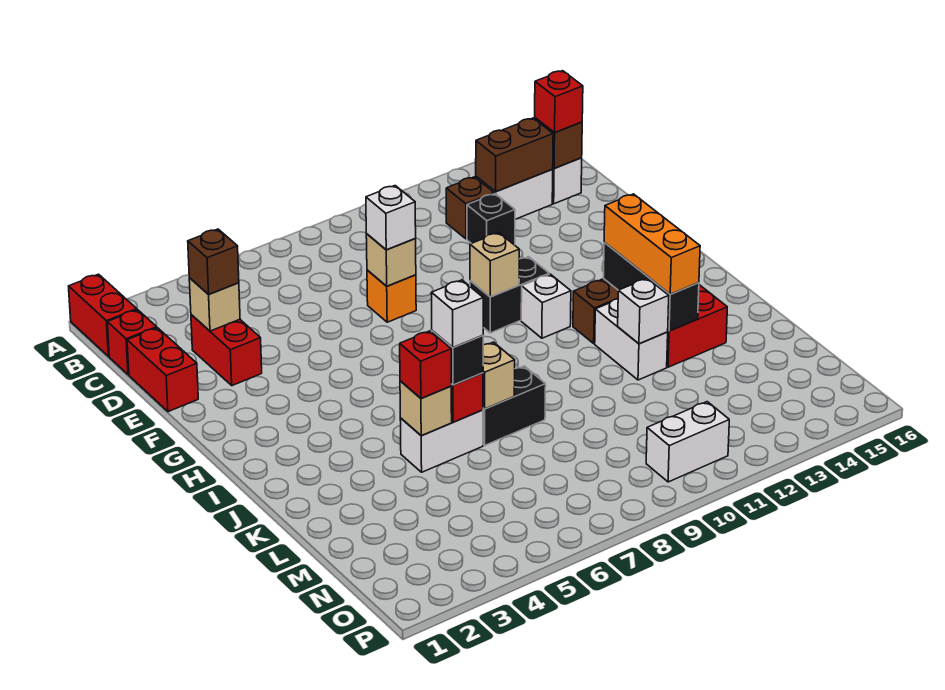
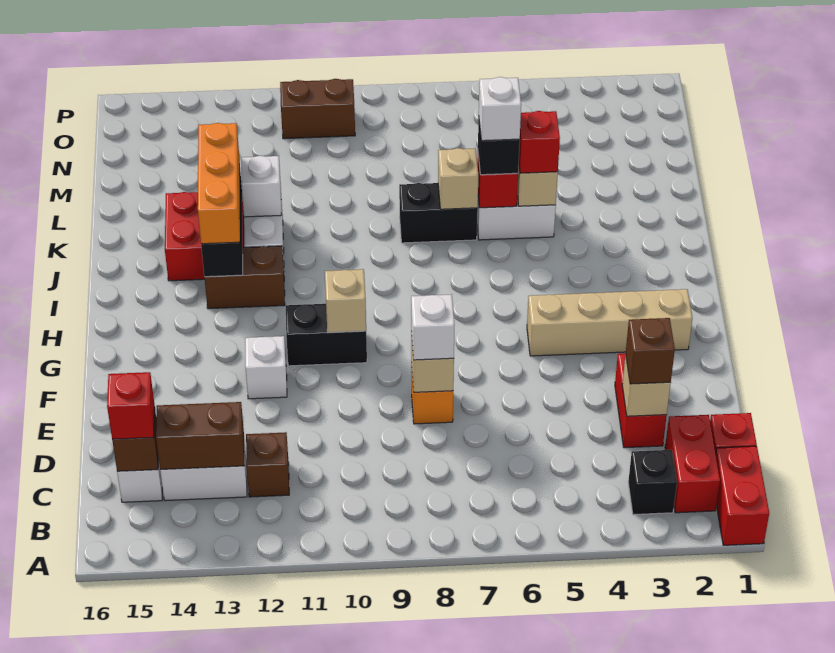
red 1x2 brick [127,328,198,412] -> red 1x2 brick moved to [665,415,720,513]
black 1x1 brick [467,194,515,245] -> black 1x1 brick moved to [628,450,677,515]
none -> tan 1x4 brick [527,289,692,356]
white 1x1 brick [521,274,571,338] -> white 1x1 brick moved to [245,336,287,399]
white 1x2 brick [646,402,729,482] -> brown 1x2 brick [280,79,355,139]

